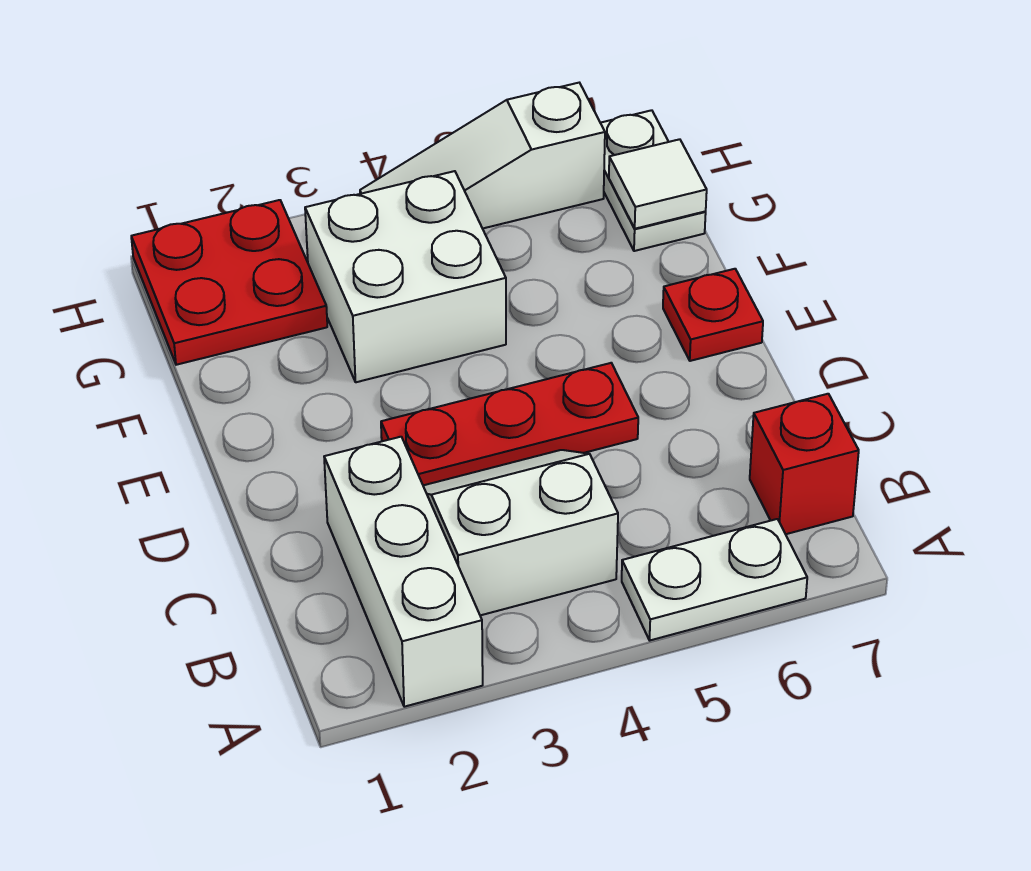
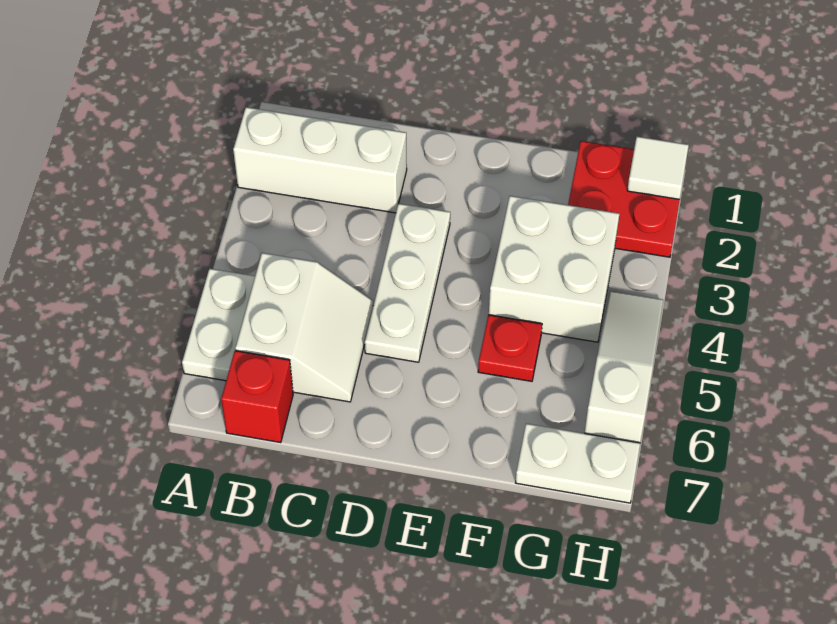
white 2x2 slope [423,450,618,615] -> white 2x2 slope moved to [235,253,373,402]
red 1x3 plate [381,363,638,485] -> white 1x3 plate [365,204,450,362]
red 1x1 plate [663,269,763,361] -> red 1x1 plate moved to [478,315,542,381]
white 1x1 tile [609,139,707,229] -> white 1x1 tile moved to [627,137,689,199]

